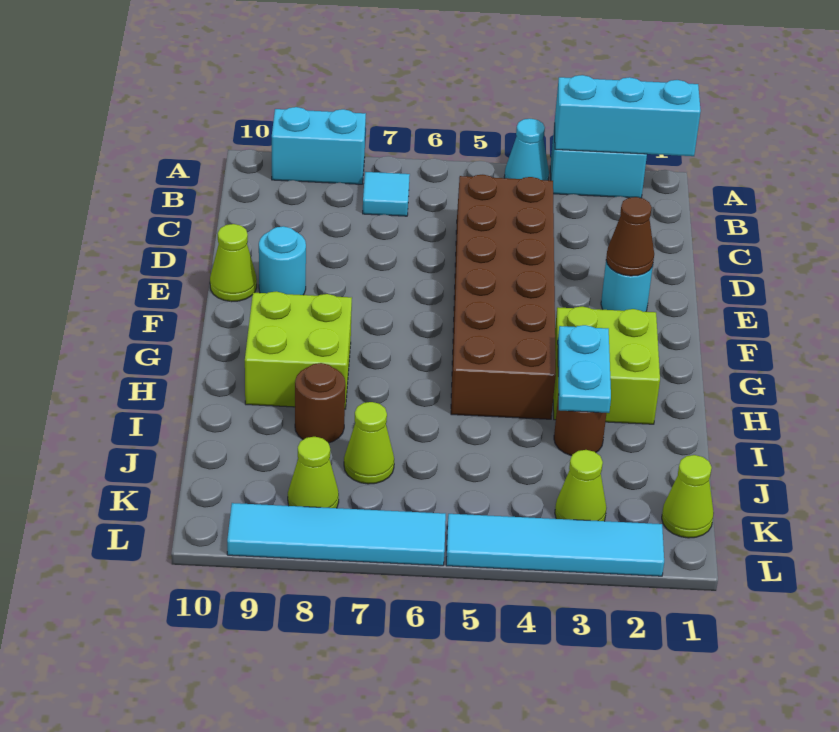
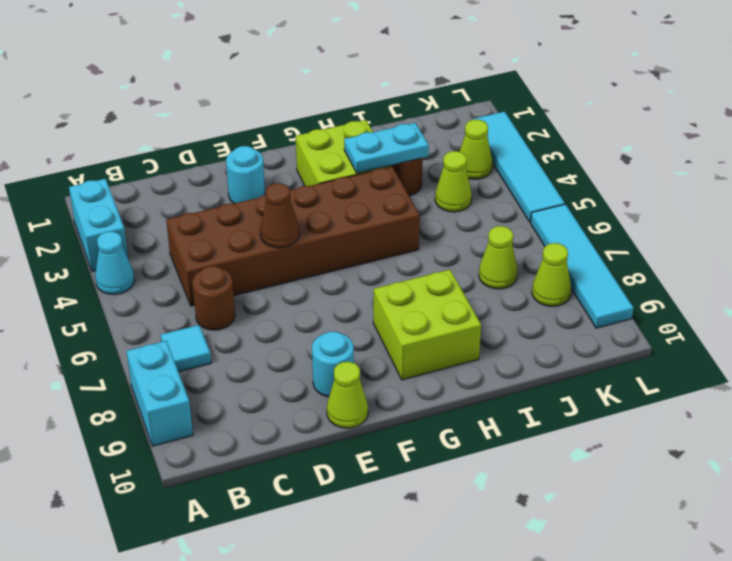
cyan 1x3 brick [554,75,701,156] -> none
brown 1x1 cone [606,197,654,276] -> brown 1x1 cone moved to [260,183,299,248]
brown 1x1 round brick [295,363,345,443] -> brown 1x1 round brick moved to [192,266,235,330]
lime 1x1 cone [662,455,714,538] -> lime 1x1 cone moved to [435,151,472,212]

